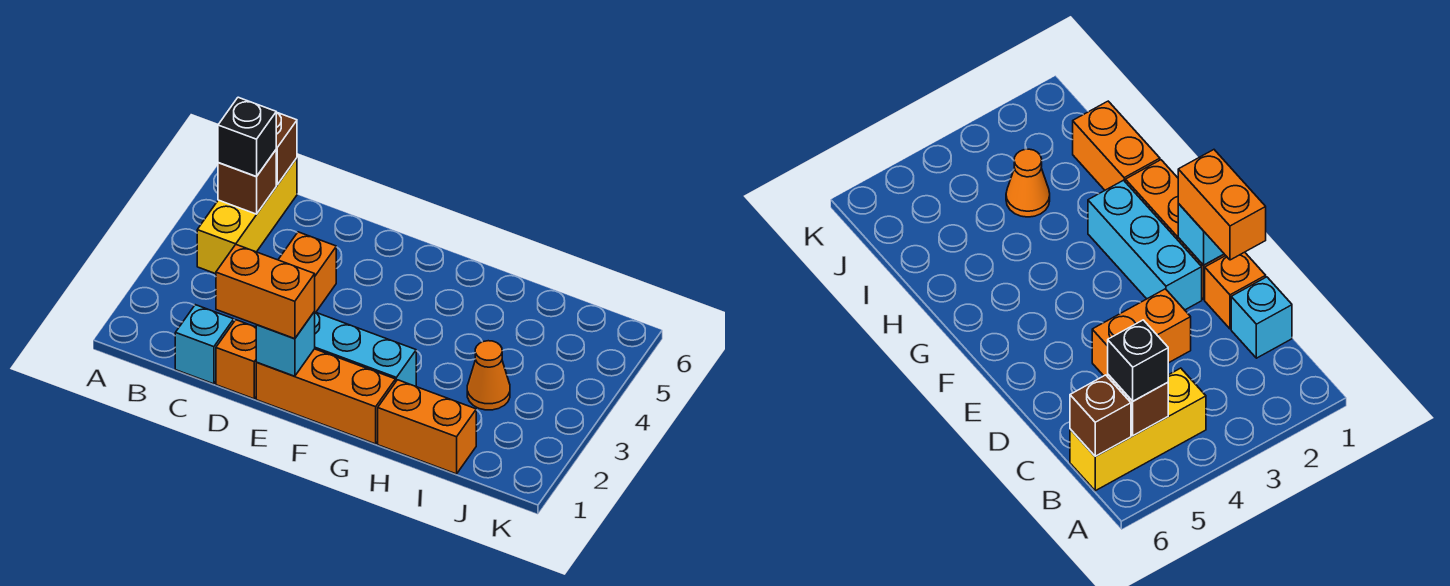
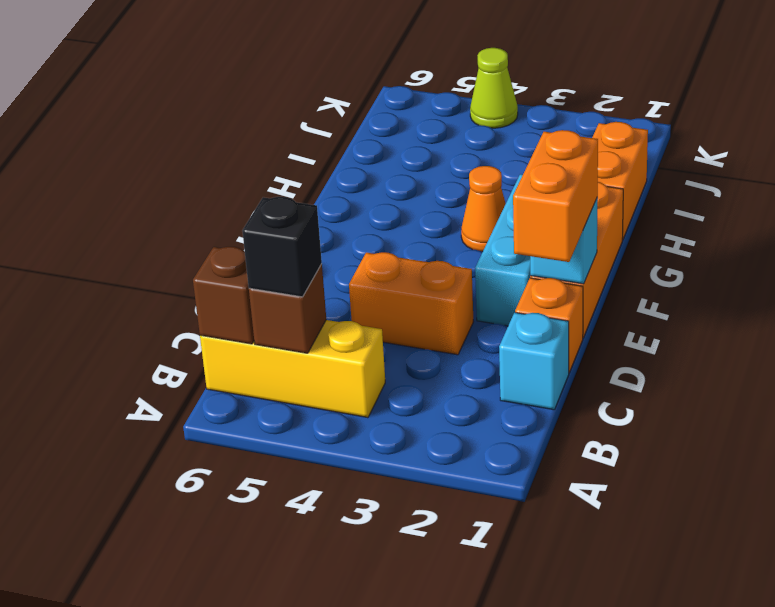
orange 1x1 cone [467,341,510,410] -> orange 1x1 cone moved to [461,166,506,252]
none -> lime 1x1 cone [470,48,518,128]

